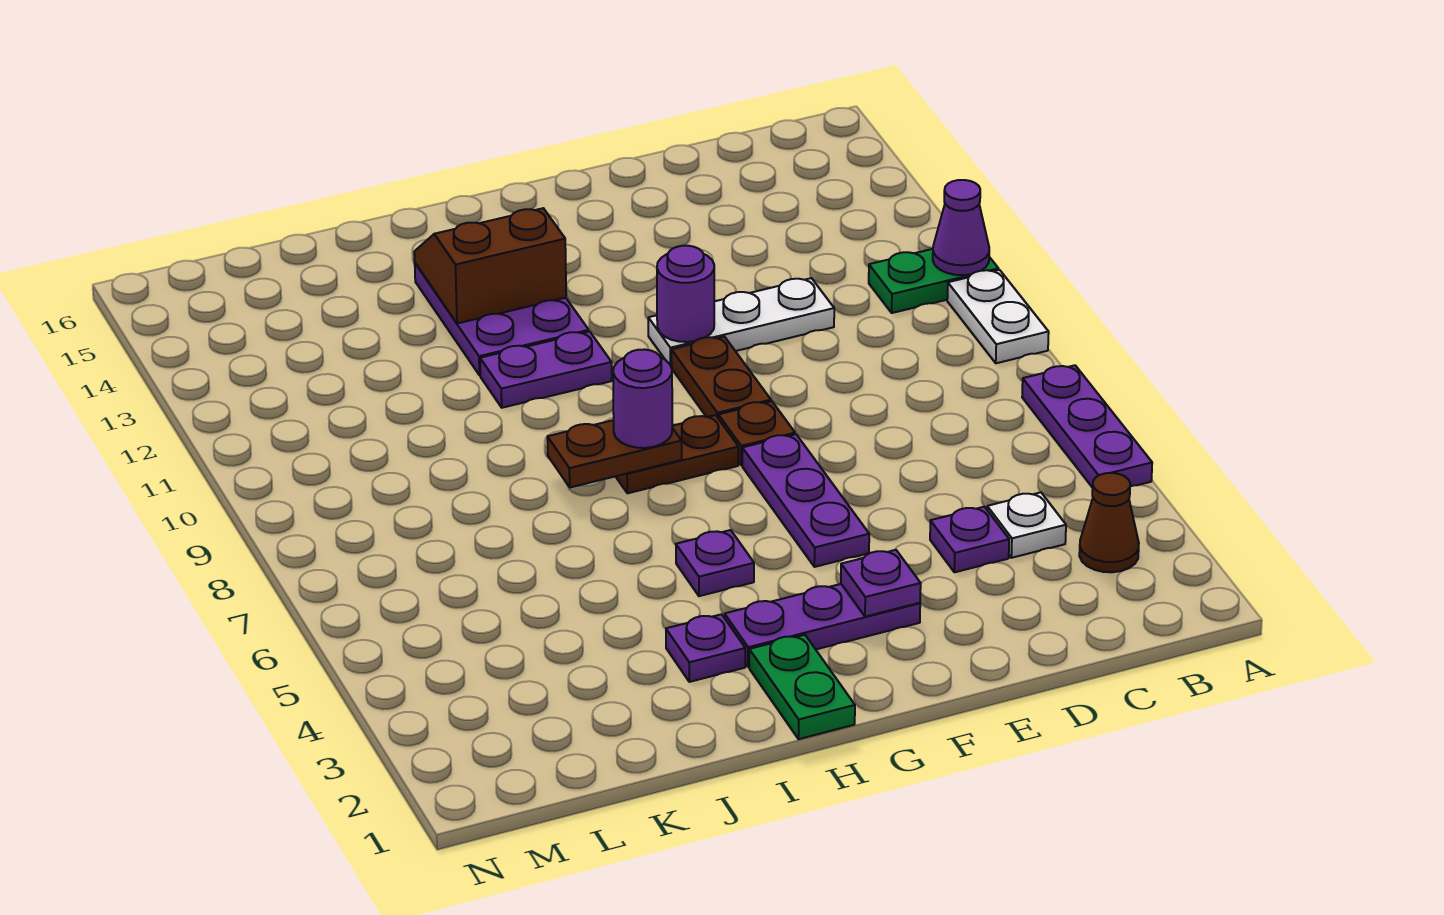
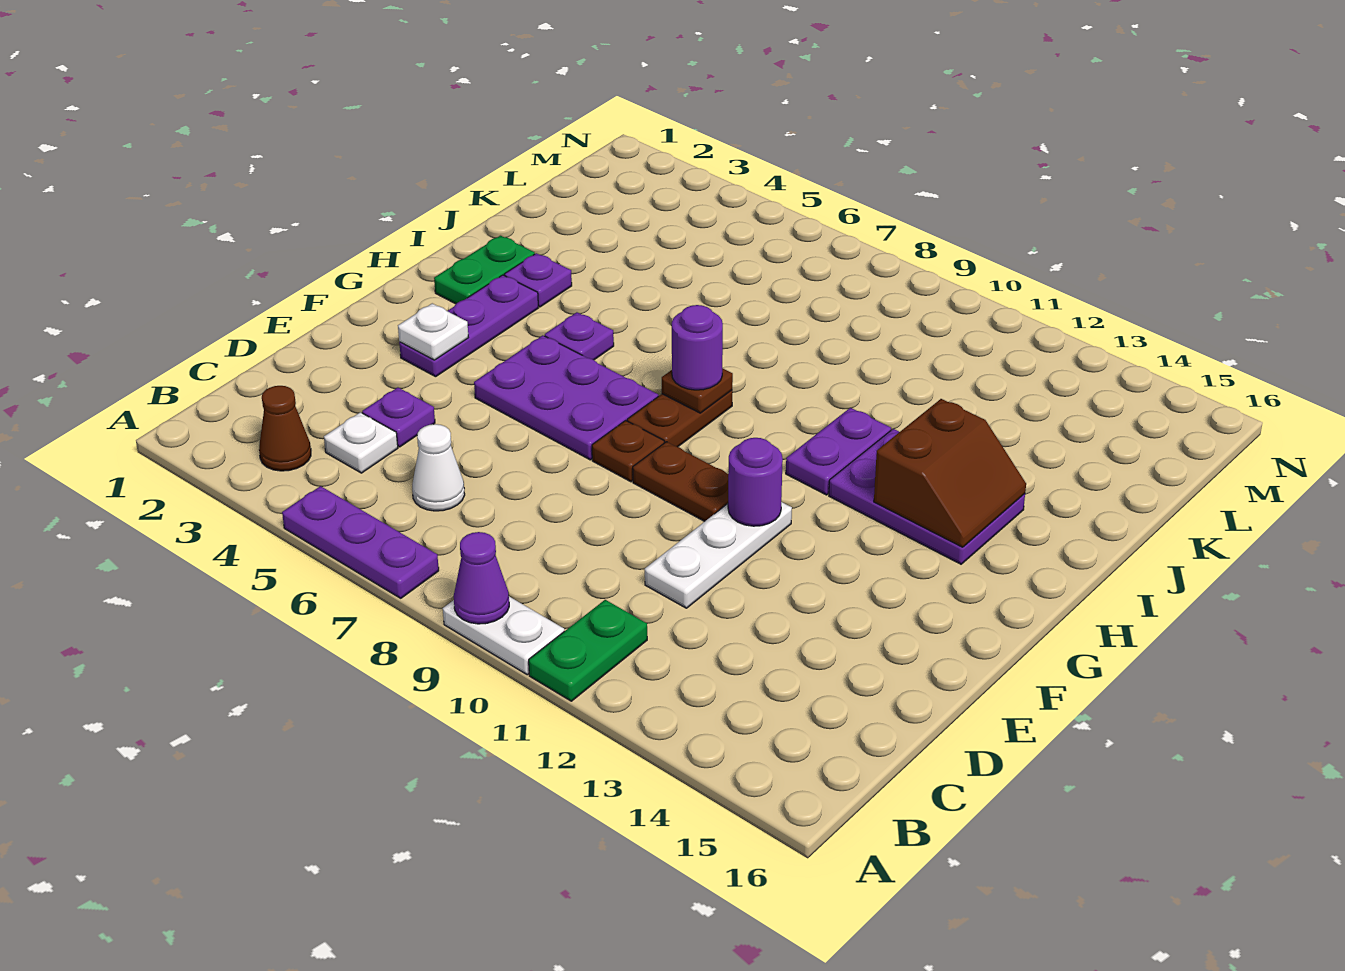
purple 1x1 cone [933,180,989,275] -> purple 1x1 cone moved to [454,532,509,624]
none -> white 1x1 cone [412,424,465,511]
purple 1x1 plate [841,550,921,617] -> white 1x1 plate [398,303,468,360]
purple 1x3 plate [742,434,869,567] -> purple 2x3 plate [474,335,658,460]
green 1x2 plate [749,635,855,739] -> green 1x2 plate turned to [434,236,535,304]
brown 1x2 plate [547,420,682,487] -> brown 1x1 plate [662,368,733,413]

